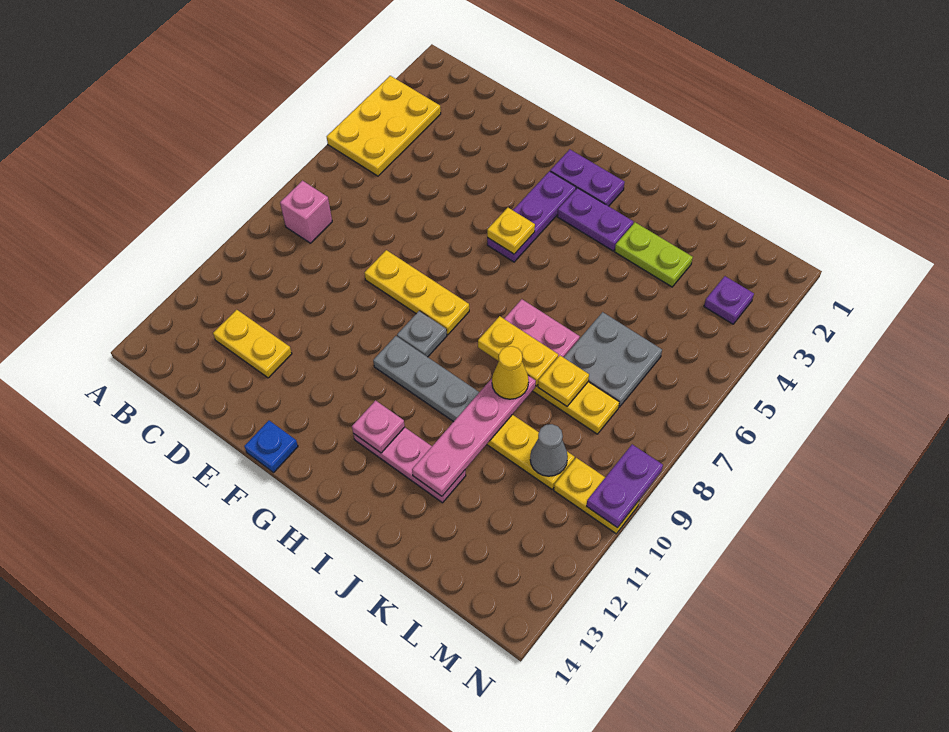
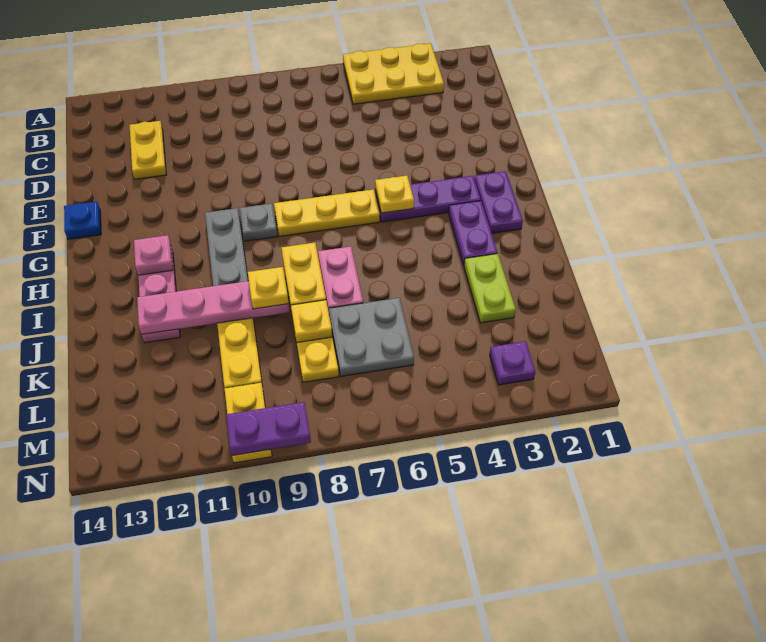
pink 1x1 brick [280,181,332,243] -> none
yellow 1x3 plate [364,250,469,335] -> yellow 1x3 plate turned to [274,189,380,237]
yellow 1x1 cone [492,346,529,399] -> yellow 1x1 plate [248,267,289,309]
grey 1x1 cone [530,424,568,476] -> none

